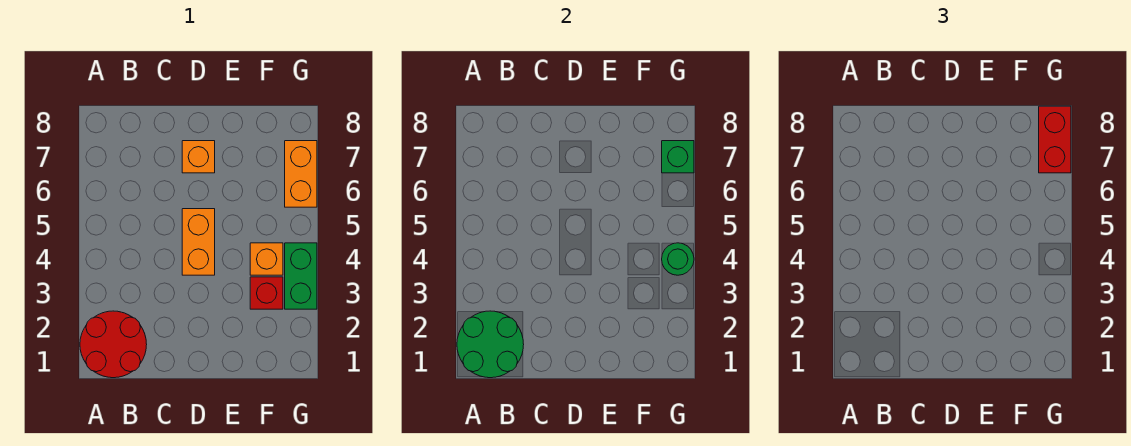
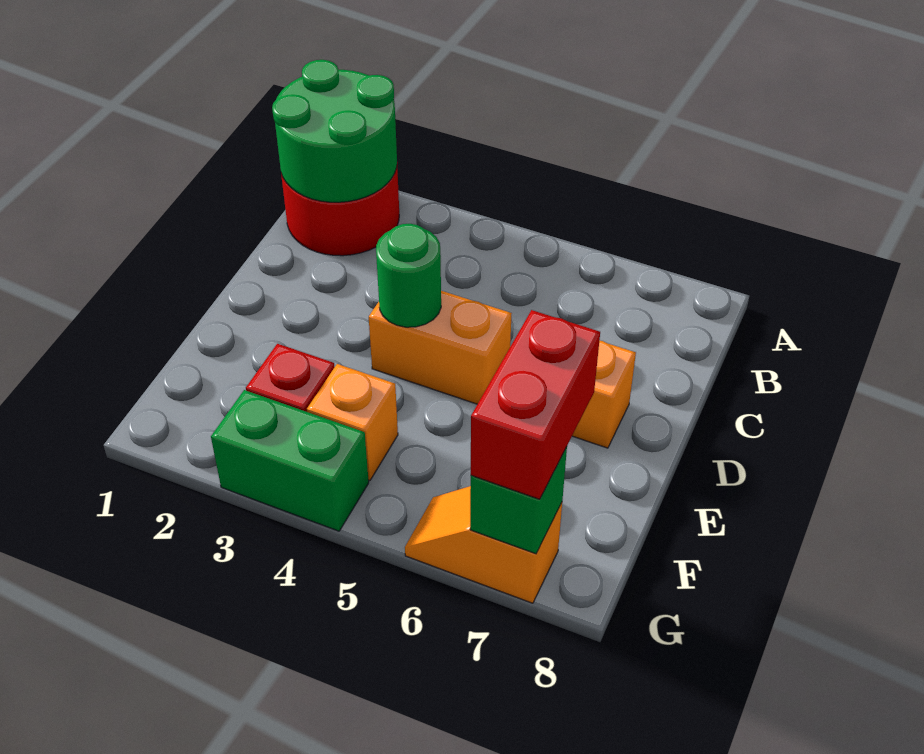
green 1x1 round brick [662,243,694,275] -> green 1x1 round brick moved to [376,224,441,327]
orange 1x2 brick [285,141,317,207] -> orange 1x2 slope [405,486,562,603]
red 1x2 brick [1039,106,1071,173] -> red 1x2 brick turned to [471,310,600,499]

